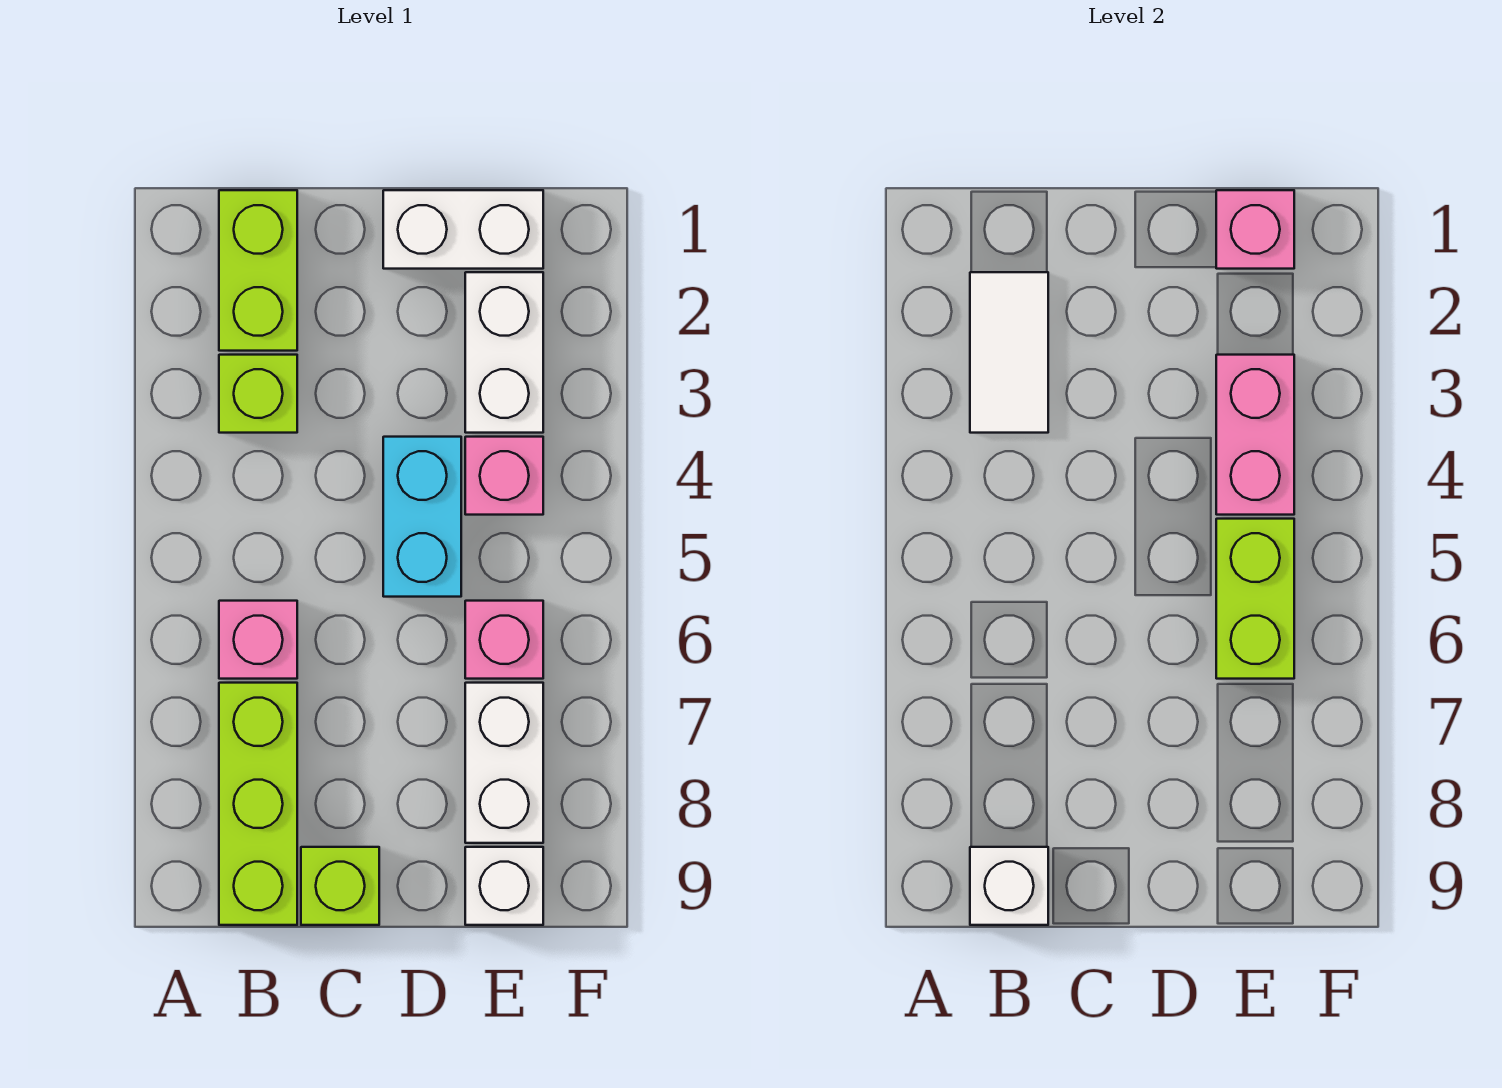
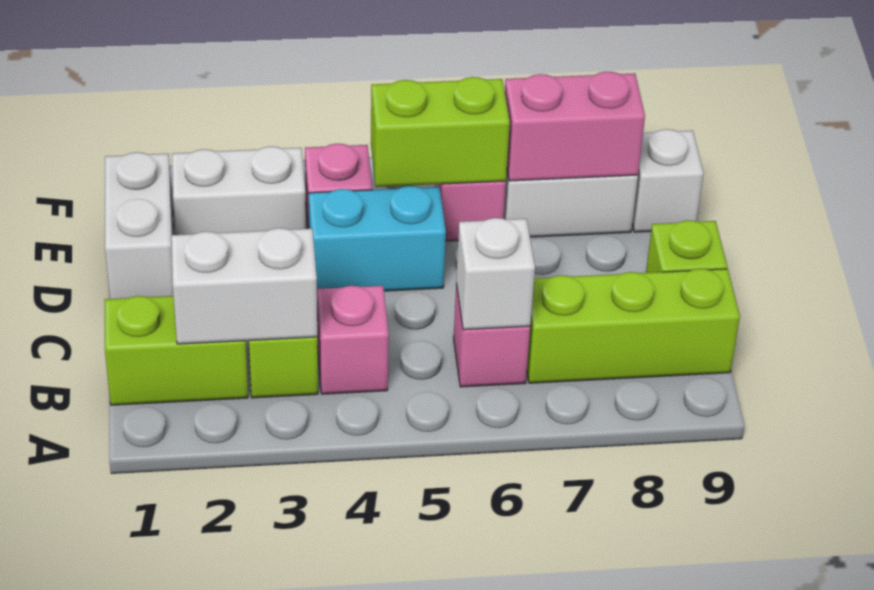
white 1x2 tile [970,272,1048,433] -> white 1x2 brick [171,228,317,344]
white 1x1 brick [970,847,1048,925] -> white 1x1 brick moved to [456,218,535,330]
pink 1x1 brick [1216,190,1294,269] -> pink 1x1 brick moved to [317,286,389,394]
pink 1x2 brick [1216,355,1294,515] -> pink 1x2 brick moved to [505,72,645,181]

